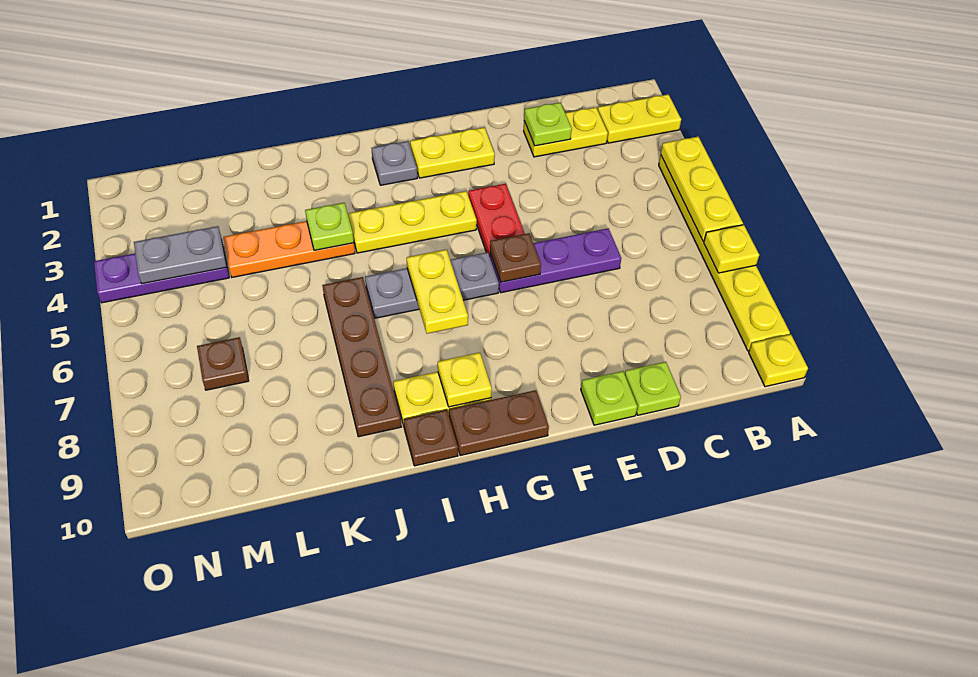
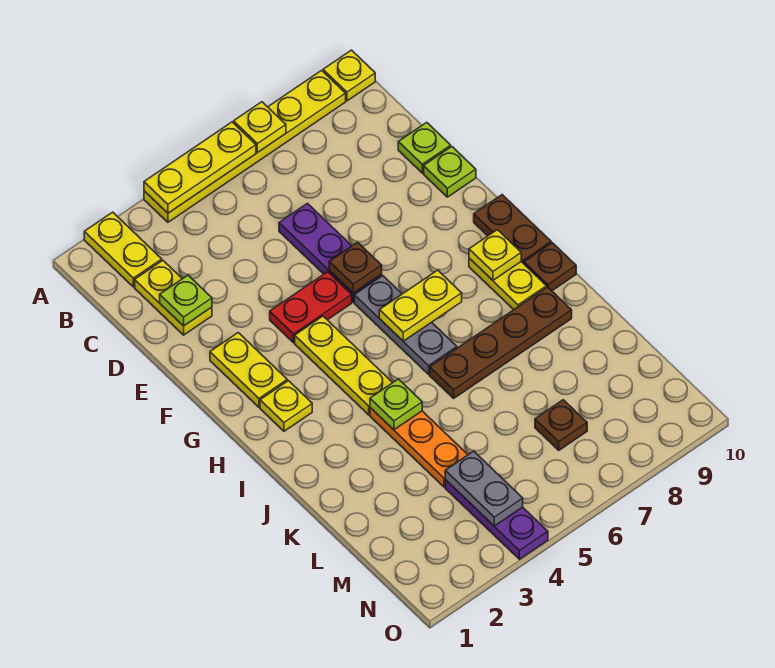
grey 1x1 plate [372,141,417,185] -> yellow 1x1 plate [260,381,312,431]

